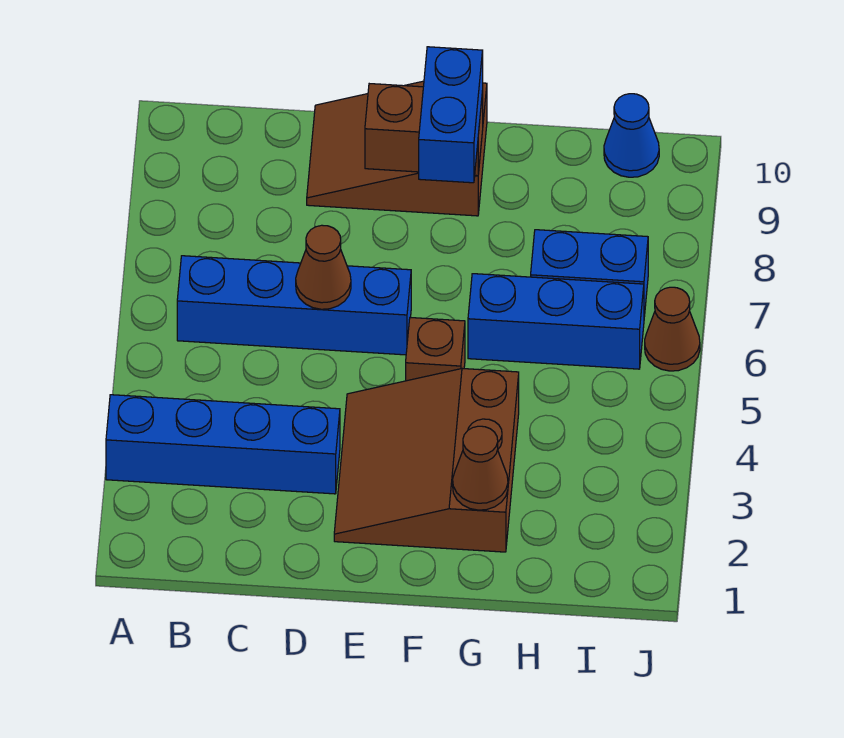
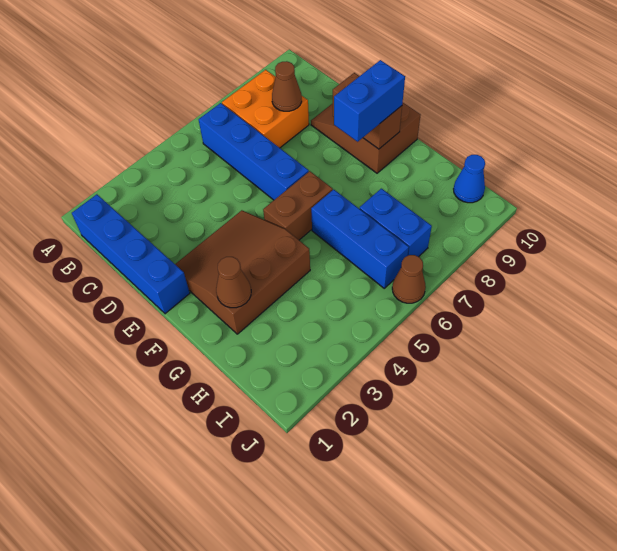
blue 1x4 brick [106,395,340,494] -> blue 1x4 brick moved to [72,194,190,314]
none -> orange 2x2 brick [222,70,309,148]
brown 1x1 cone [296,225,351,309] -> brown 1x1 cone moved to [272,61,302,111]
brown 1x1 brick [406,317,465,381] -> brown 1x2 brick [263,171,333,240]

